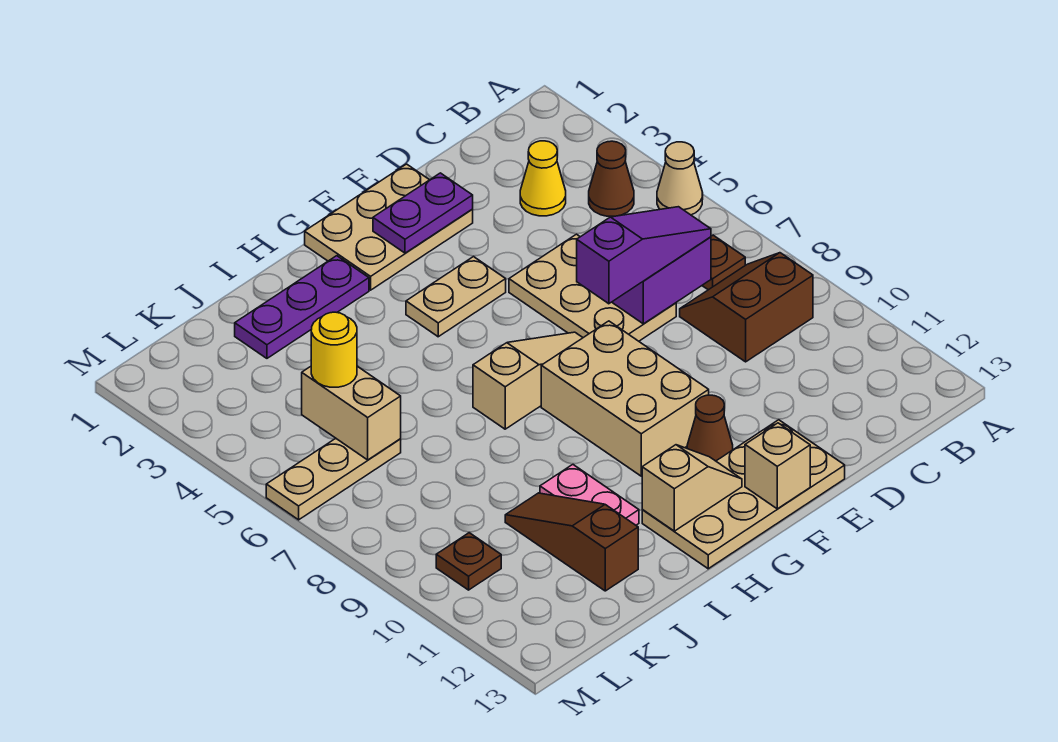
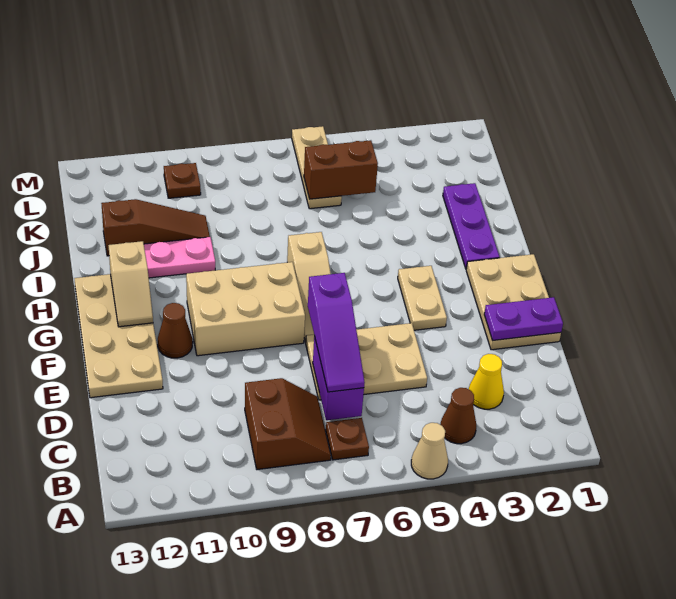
purple 1x2 plate [373,173,473,253] -> purple 1x2 plate turned to [484,297,563,340]
tan 1x1 brick [745,423,810,509] -> none
tan 1x2 brick [302,366,401,460] -> brown 1x2 brick [304,140,378,199]
yellow 1x1 round brick [311,312,357,387] -> none

